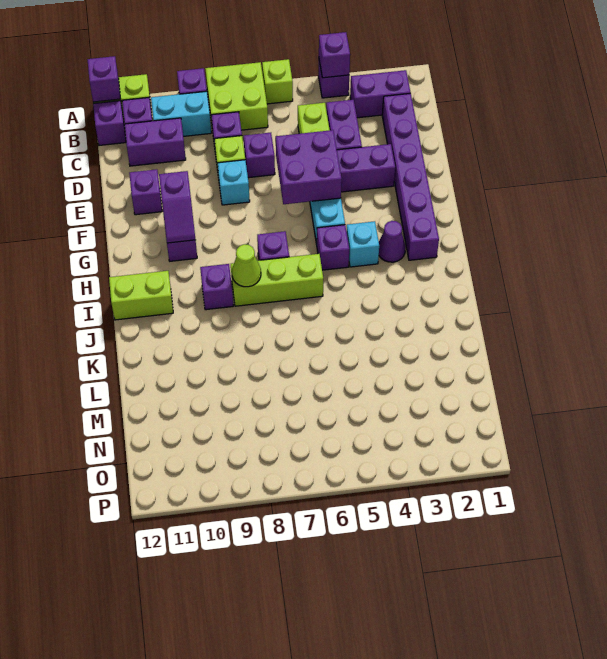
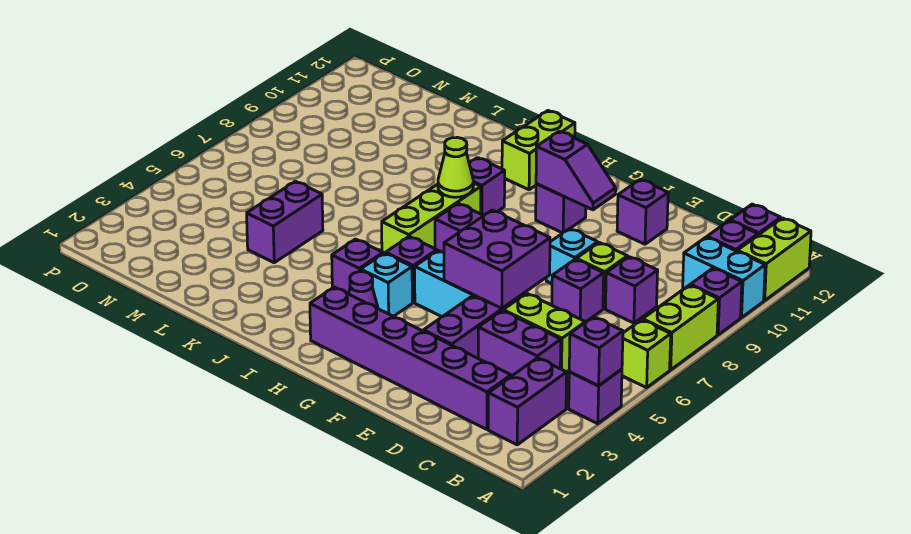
lime 2x2 brick [205,62,268,131] -> lime 1x2 brick [643,285,718,370]
purple 1x1 brick [87,56,120,102] -> purple 1x1 brick moved to [332,239,383,294]
cyan 1x2 brick [151,91,211,136] -> cyan 1x2 brick turned to [683,237,765,318]
purple 1x2 brick [124,118,186,166] -> purple 1x2 brick moved to [247,181,323,263]
purple 1x2 slope [159,171,195,243] -> purple 1x2 slope turned to [536,131,616,210]

